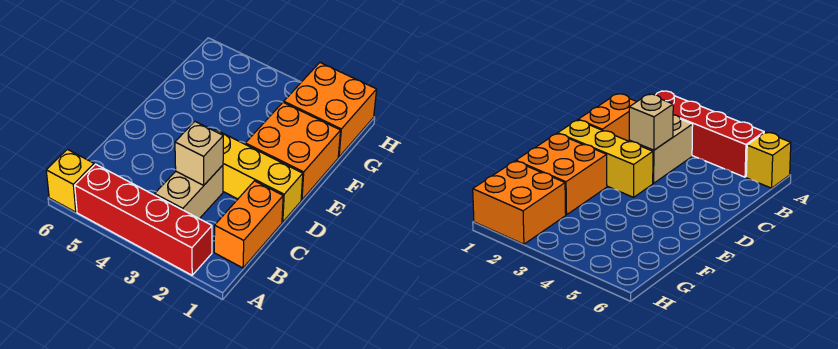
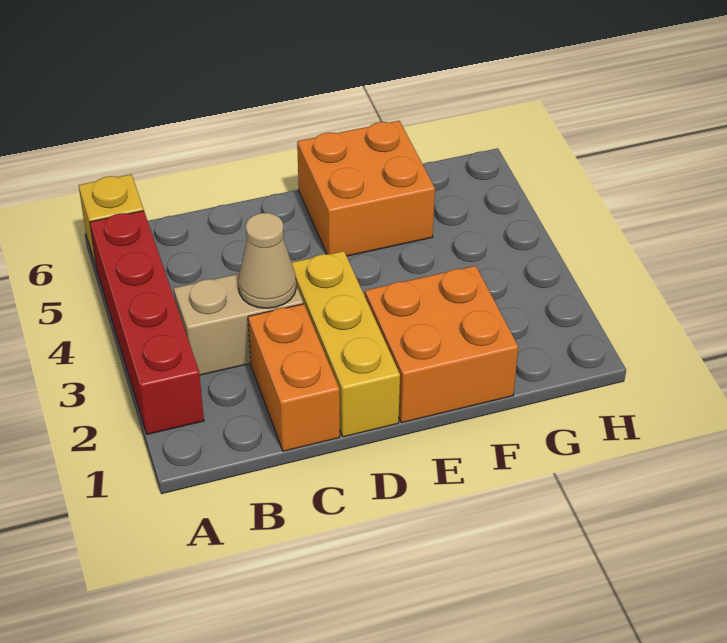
orange 1x2 brick [214,181,283,268] -> orange 1x2 brick turned to [248,304,340,451]
tan 1x1 brick [175,122,223,185] -> tan 1x1 cone [238,213,296,308]
orange 2x2 brick [284,63,377,157] -> orange 2x2 brick moved to [297,121,435,256]

